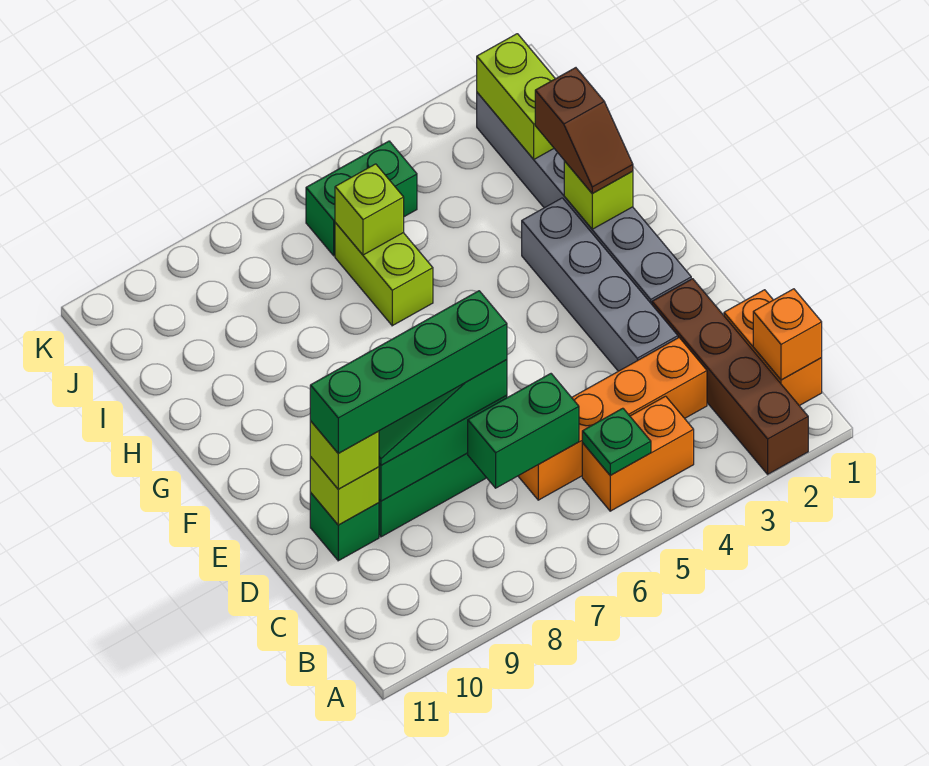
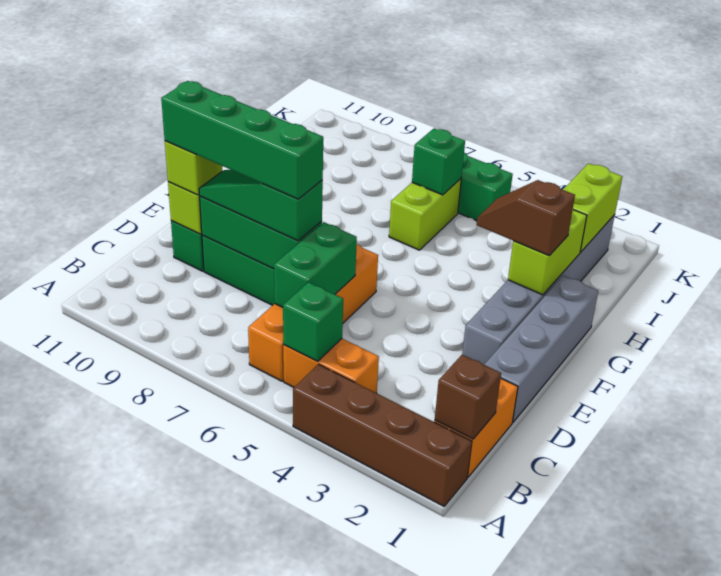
brown 1x4 brick [652,279,808,474] -> brown 1x4 brick turned to [293,364,472,506]
orange 1x1 brick [753,289,822,380] -> brown 1x1 brick [435,355,501,439]
green 1x1 plate [582,408,651,475] -> green 1x1 brick [283,282,343,361]
orange 1x4 brick [518,338,707,500] -> orange 1x4 brick turned to [248,244,378,381]
green 1x2 brick [468,374,579,488] -> green 1x2 brick turned to [274,222,357,307]
grey 1x4 brick [522,198,678,371] -> grey 1x4 brick moved to [484,276,598,422]
lime 1x1 brick [564,161,633,229] -> lime 1x2 brick [508,210,587,295]
brown 1x2 slope [535,68,633,194] -> brown 1x2 slope turned to [477,180,575,256]
lime 1x1 brick [335,164,404,255] -> green 1x1 brick [412,128,465,195]

